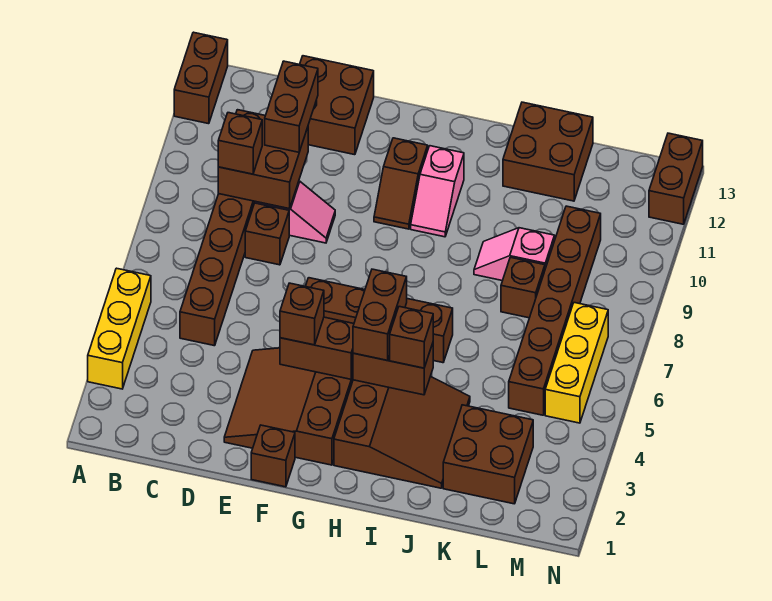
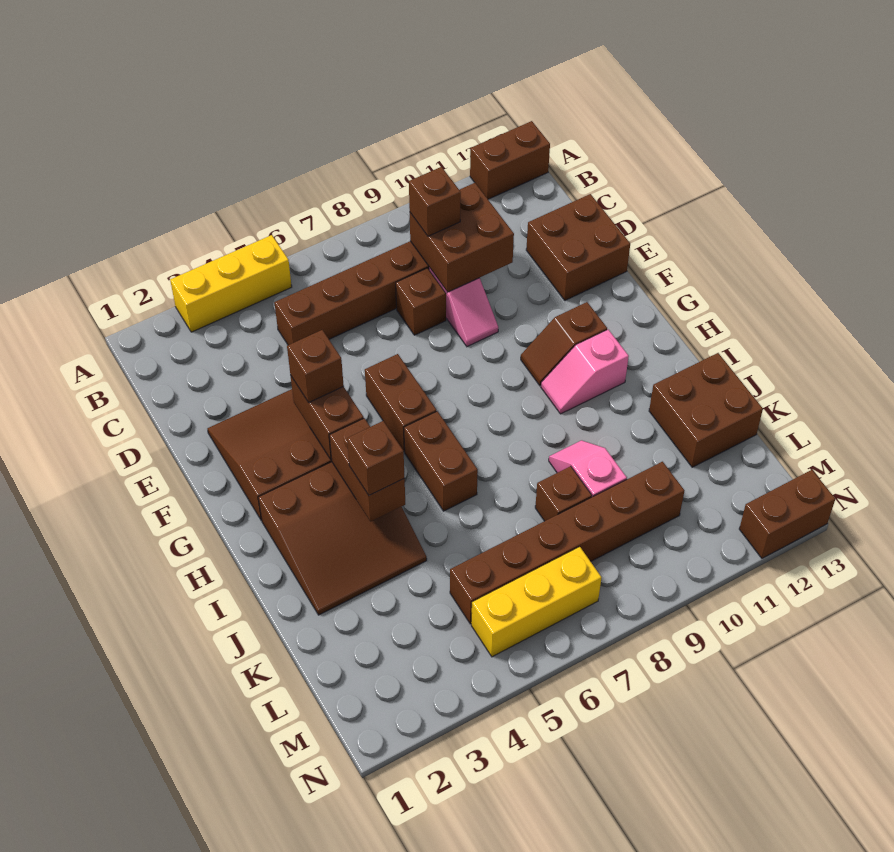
brown 1x2 brick [265,61,318,152] -> none
brown 1x1 brick [251,425,295,487] -> none
brown 1x2 brick [353,269,407,360] -> none
brown 2x2 brick [443,405,533,504] -> none

